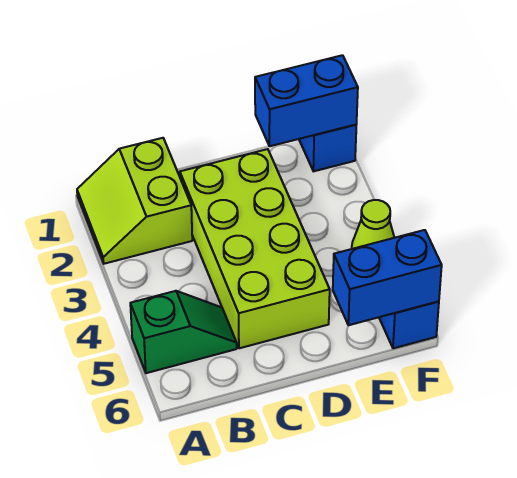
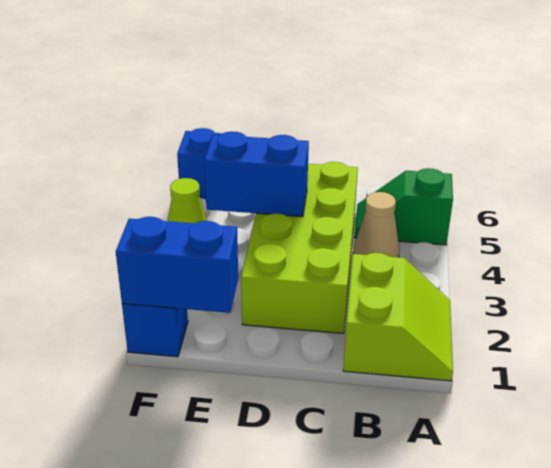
none -> tan 1x1 cone [353,192,400,257]
blue 1x2 brick [333,230,442,325] -> blue 1x2 brick moved to [204,131,309,217]

